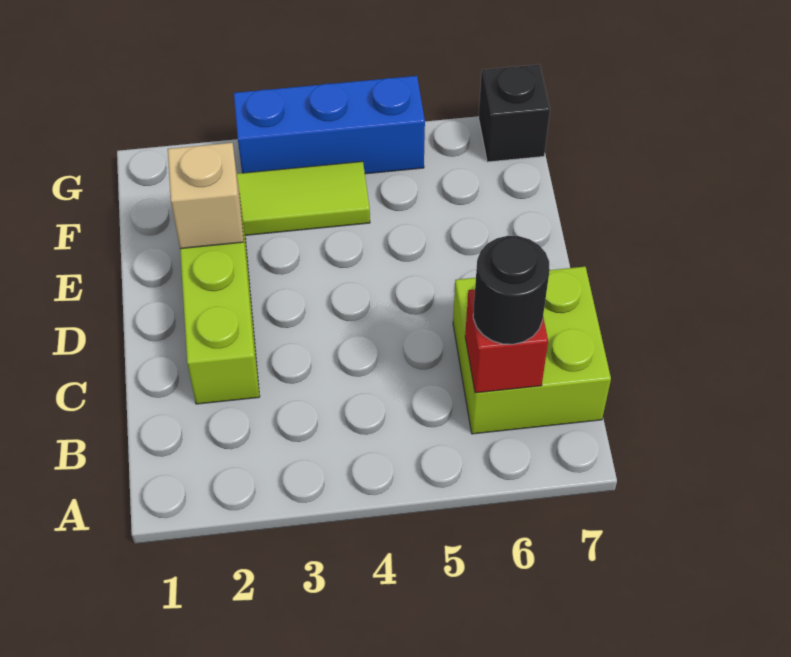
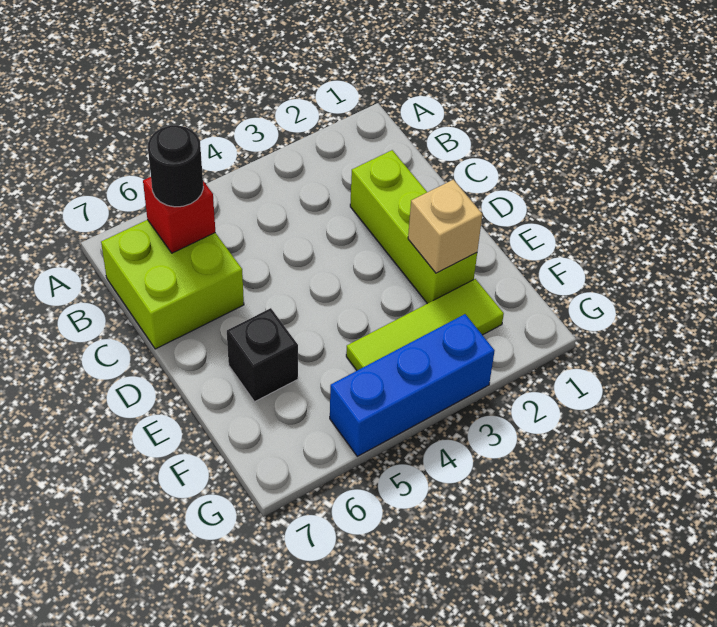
black 1x1 brick [479,64,550,162] -> black 1x1 brick moved to [227,308,298,402]

